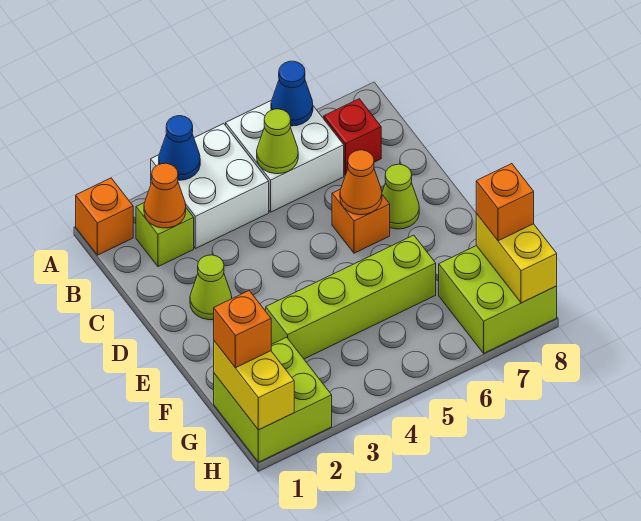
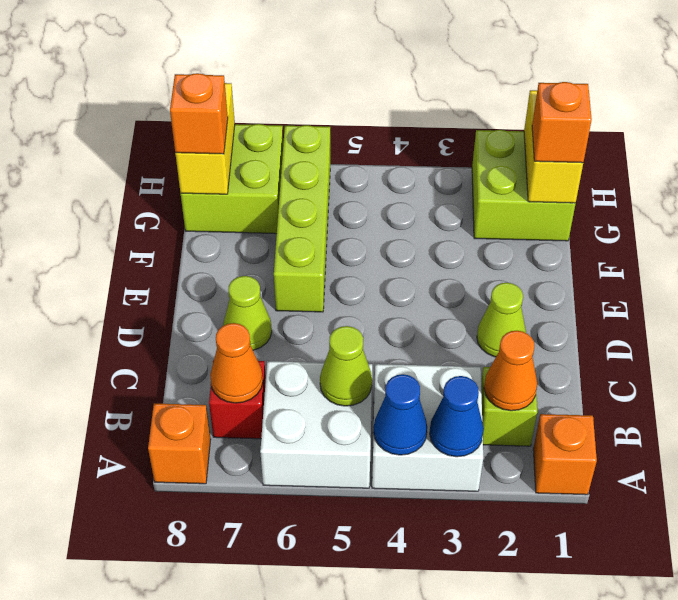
blue 1x1 cone [271,61,313,126] -> blue 1x1 cone moved to [374,374,427,455]
orange 1x1 brick [332,189,390,253] -> orange 1x1 brick moved to [148,403,211,484]
orange 1x1 cone [340,150,382,215] -> orange 1x1 cone moved to [210,323,263,403]
lime 1x4 brick [266,235,436,359] -> lime 1x4 brick turned to [274,125,330,312]

